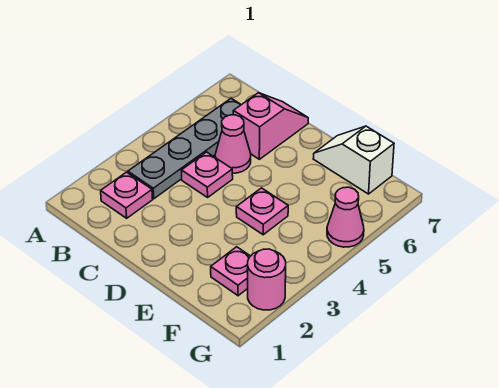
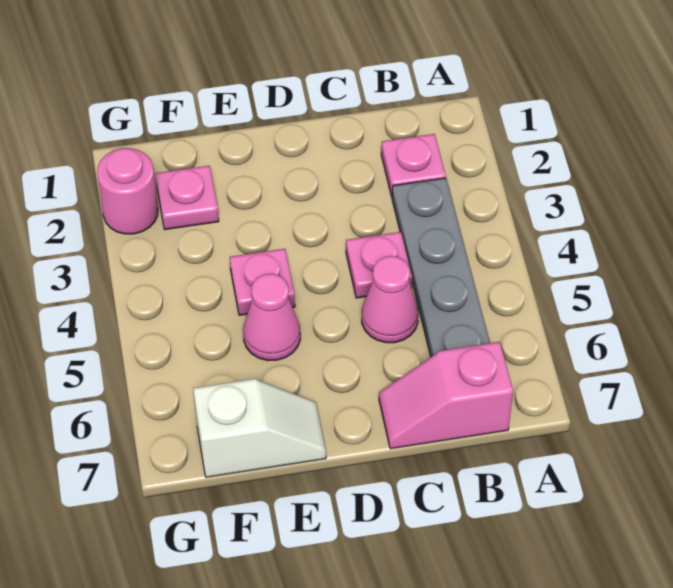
pink 1x2 slope [233,93,308,159] -> pink 1x2 slope turned to [379,342,513,449]
pink 1x1 cone [327,187,364,247] -> pink 1x1 cone moved to [243,274,300,361]

